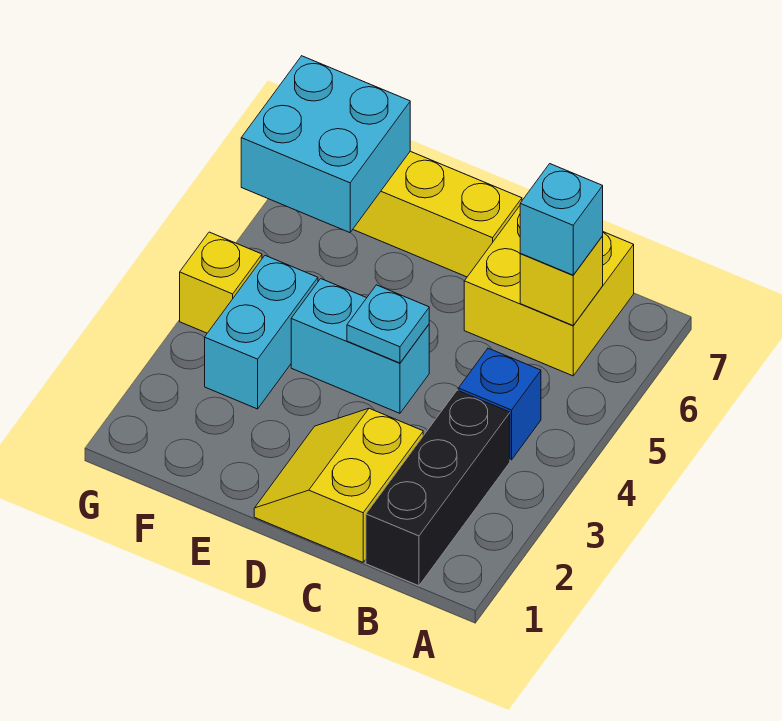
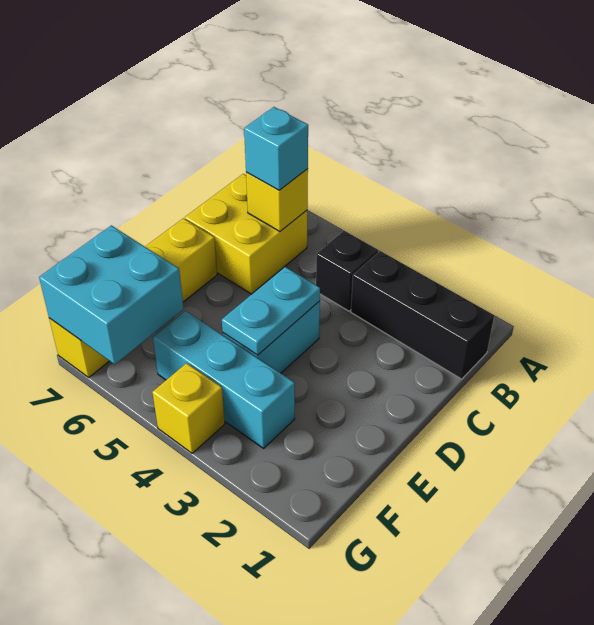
blue 1x1 brick [458,348,541,460] -> black 1x1 brick [316,231,378,311]
yellow 2x2 slope [254,408,423,562] -> none
cyan 1x1 plate [347,285,429,363] -> cyan 1x2 plate [222,267,320,355]
cyan 1x2 brick [205,256,318,409] -> cyan 1x3 brick [153,311,295,448]

